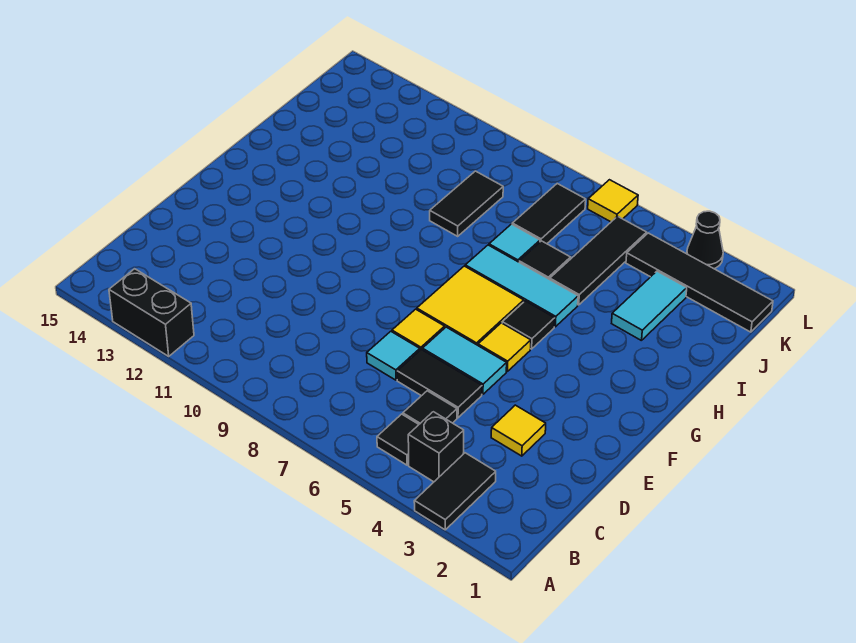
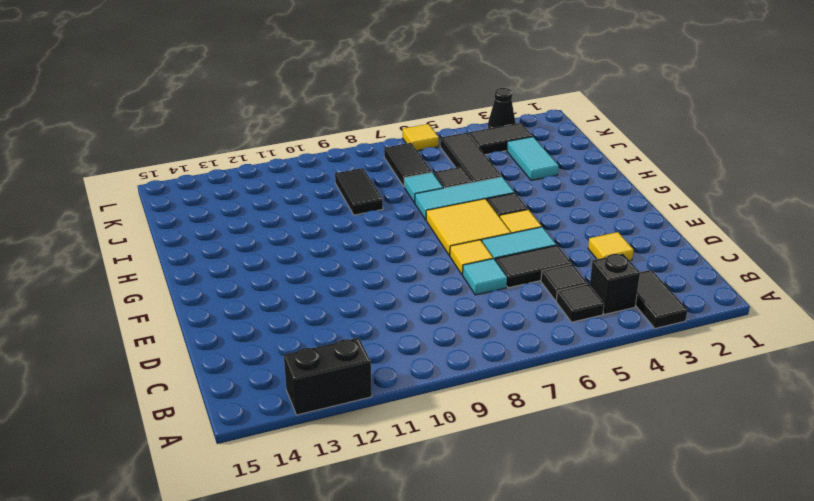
black 1x4 tile [626,233,773,332] -> black 1x2 tile [468,123,533,155]

